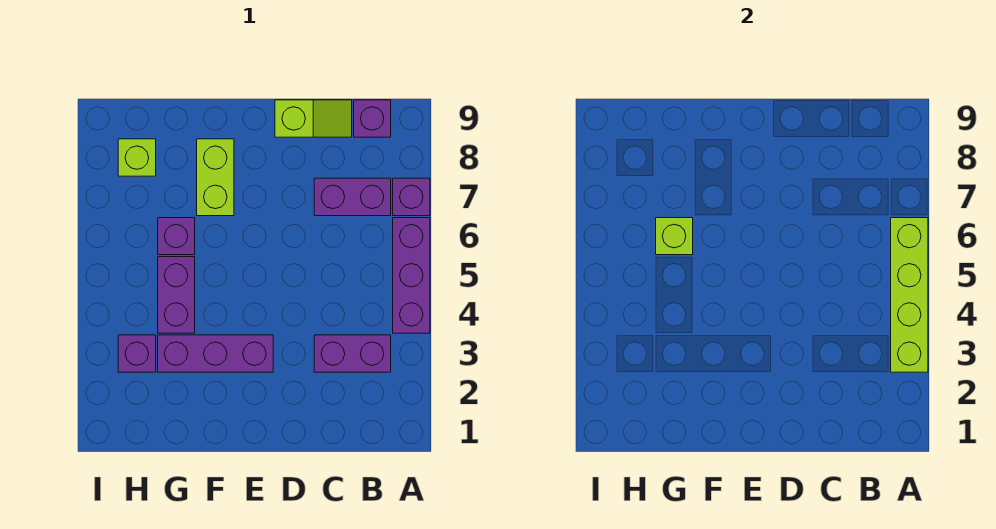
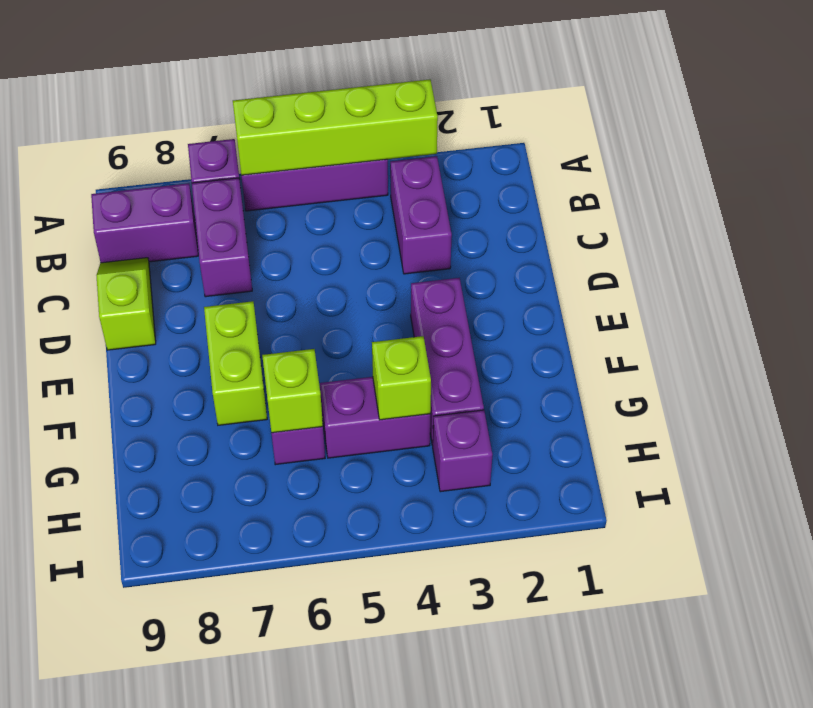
purple 1x1 brick [354,100,391,137] -> purple 1x2 brick [91,183,198,263]
lime 1x2 brick [197,139,234,216] -> lime 1x2 brick turned to [204,301,267,425]
lime 1x1 brick [118,139,156,176] -> lime 1x1 brick moved to [372,336,431,420]

